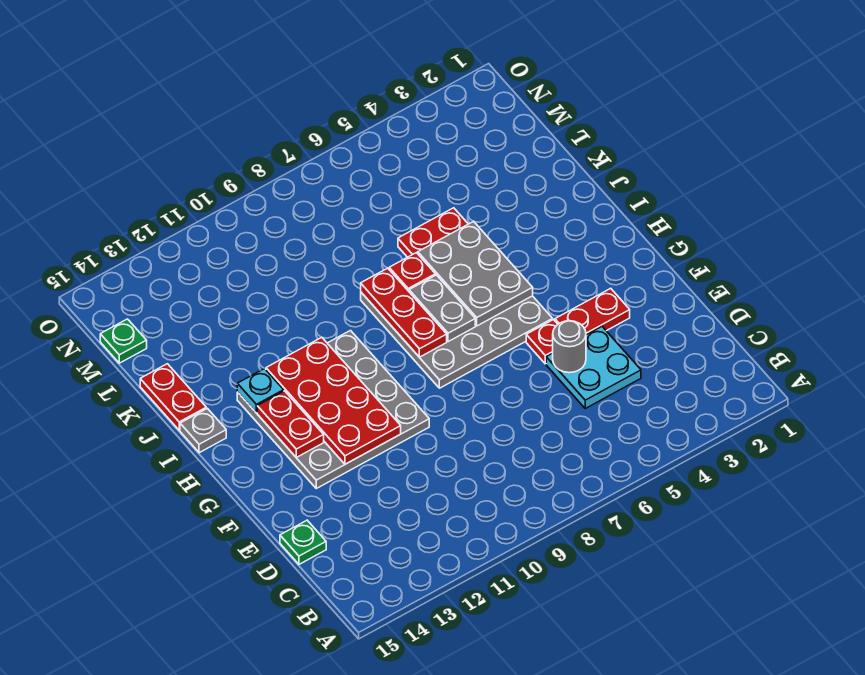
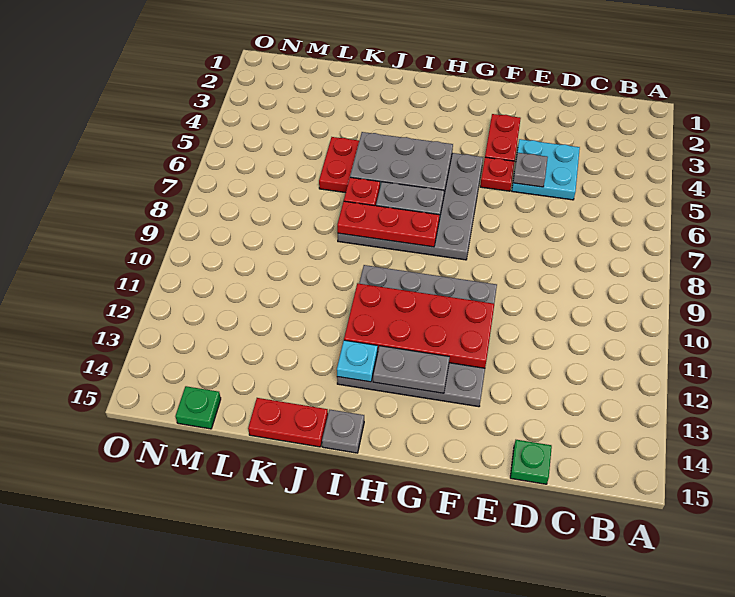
grey 1x1 round brick [553,321,586,373] -> grey 1x1 plate [513,153,548,187]
red 1x2 plate [257,391,324,458] -> grey 1x2 plate [373,346,450,393]

